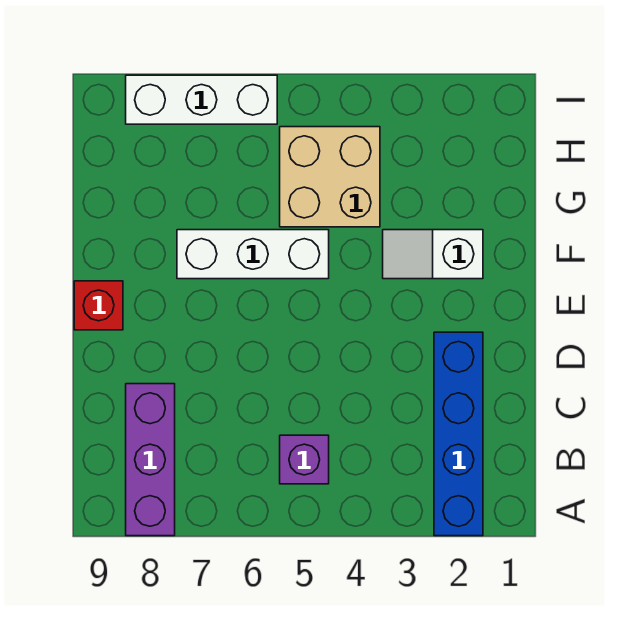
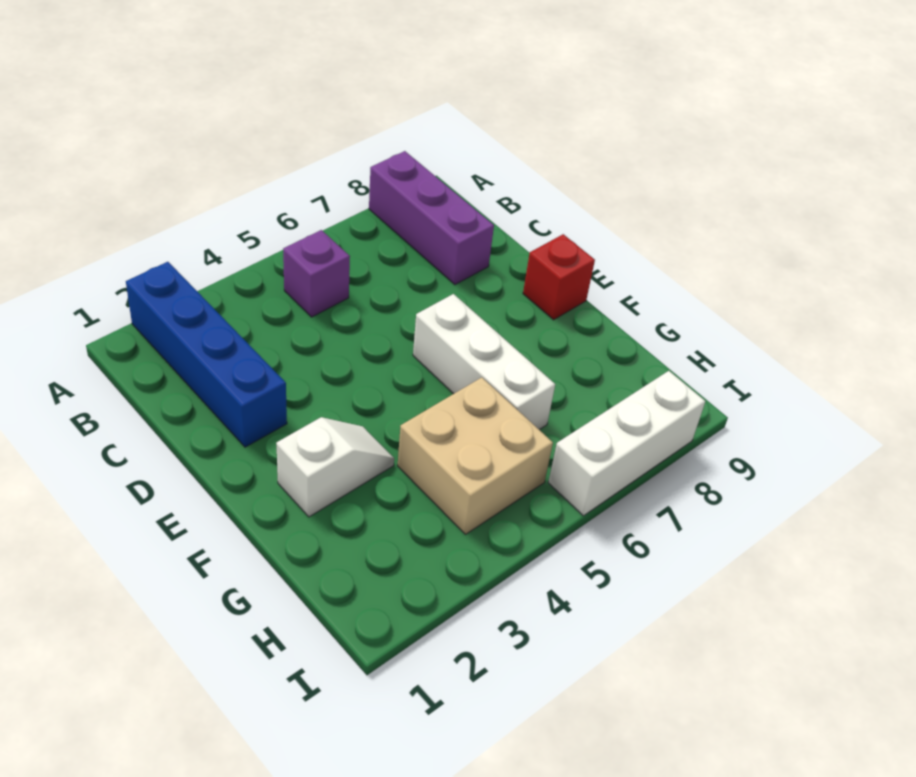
white 1x3 brick [177,230,329,279] -> white 1x3 brick turned to [413,294,555,430]

